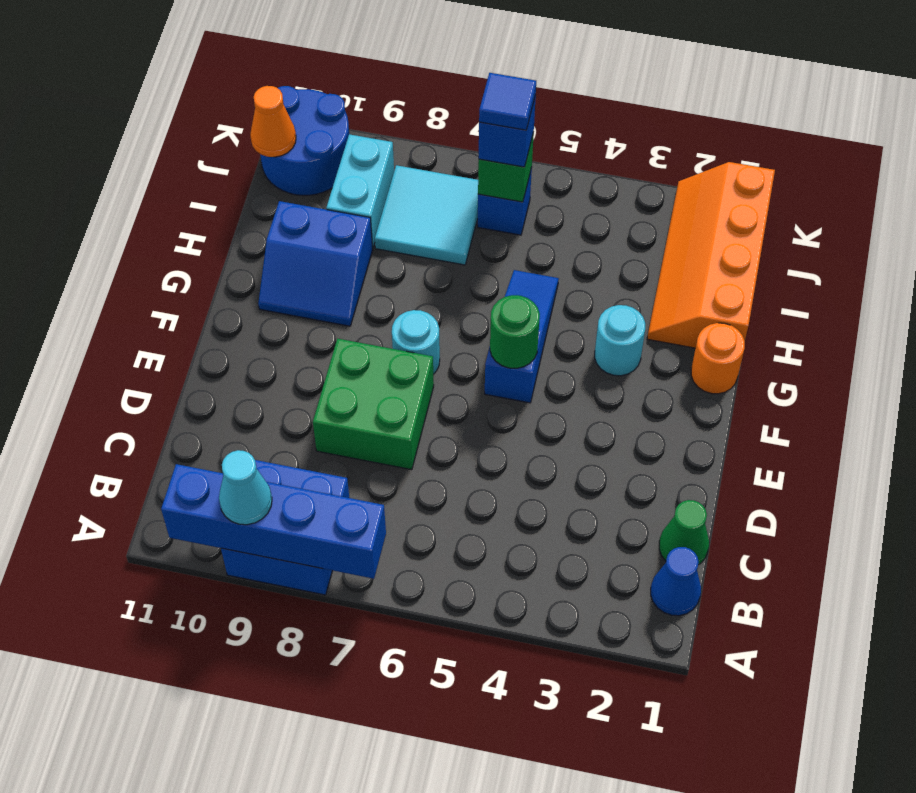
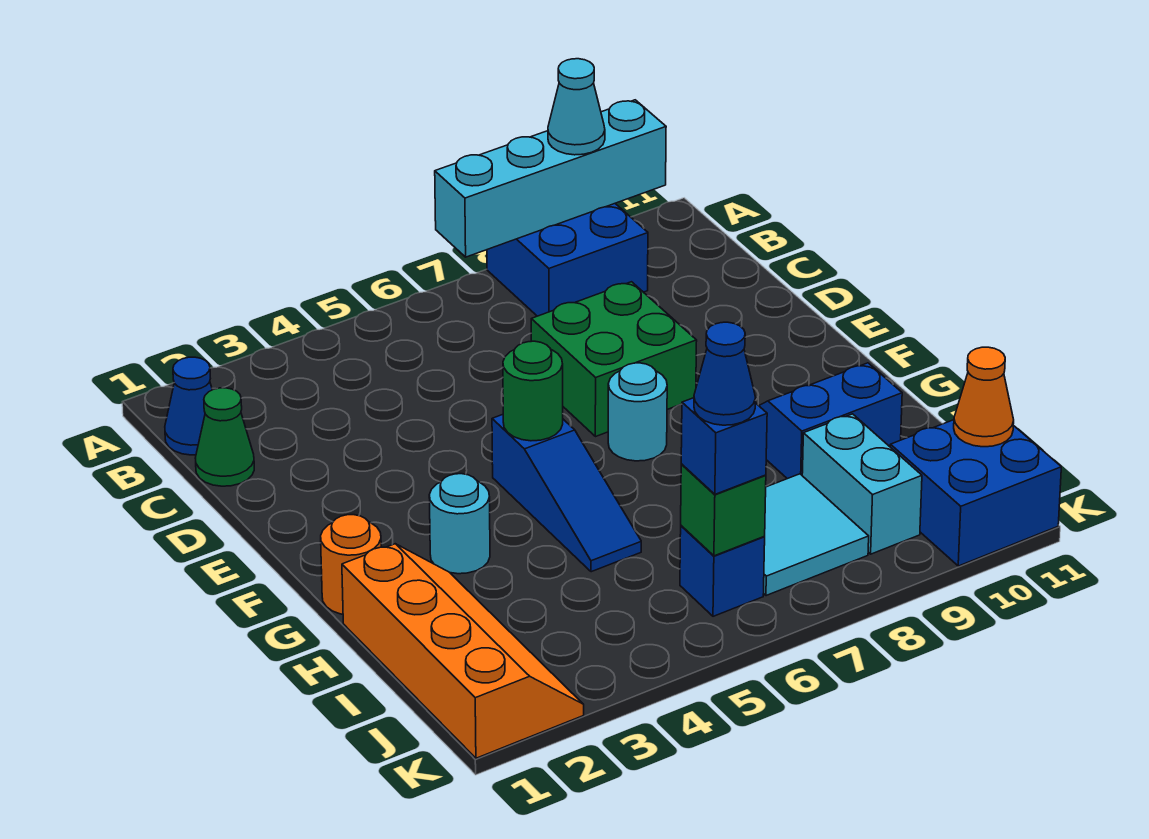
blue 1x4 brick [161,464,386,579] -> cyan 1x4 brick [435,100,666,257]
blue 1x1 tile [479,73,536,130] -> blue 1x1 cone [694,322,755,425]
blue 2x2 round brick [260,86,349,195] -> blue 2x2 brick [890,420,1061,566]

